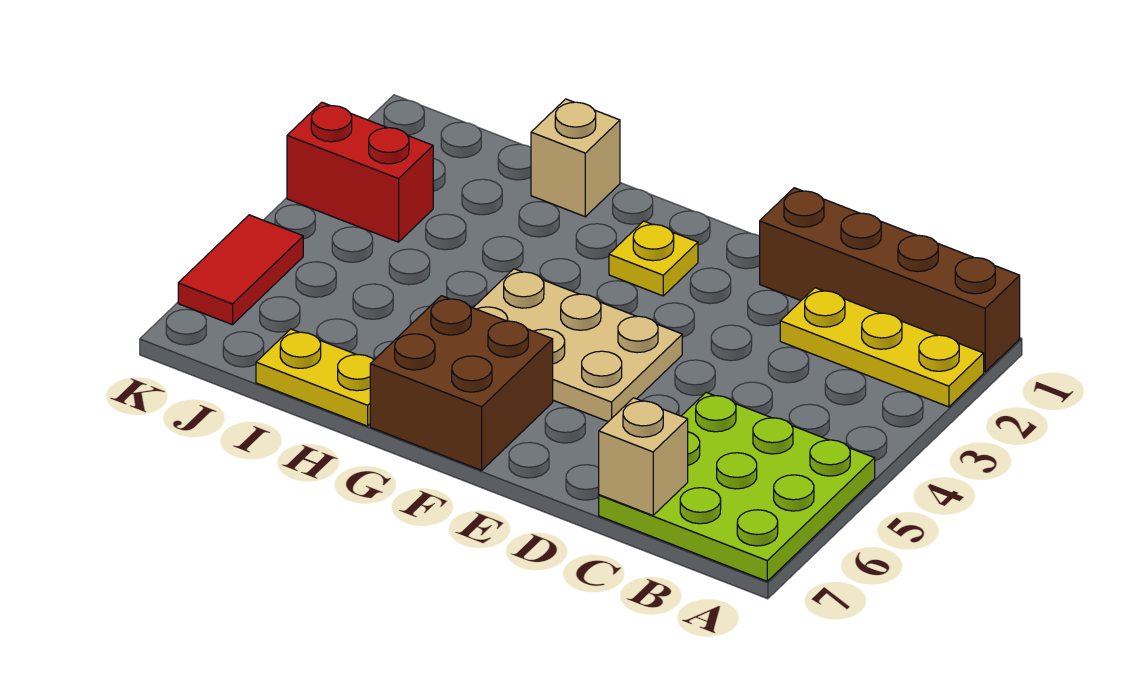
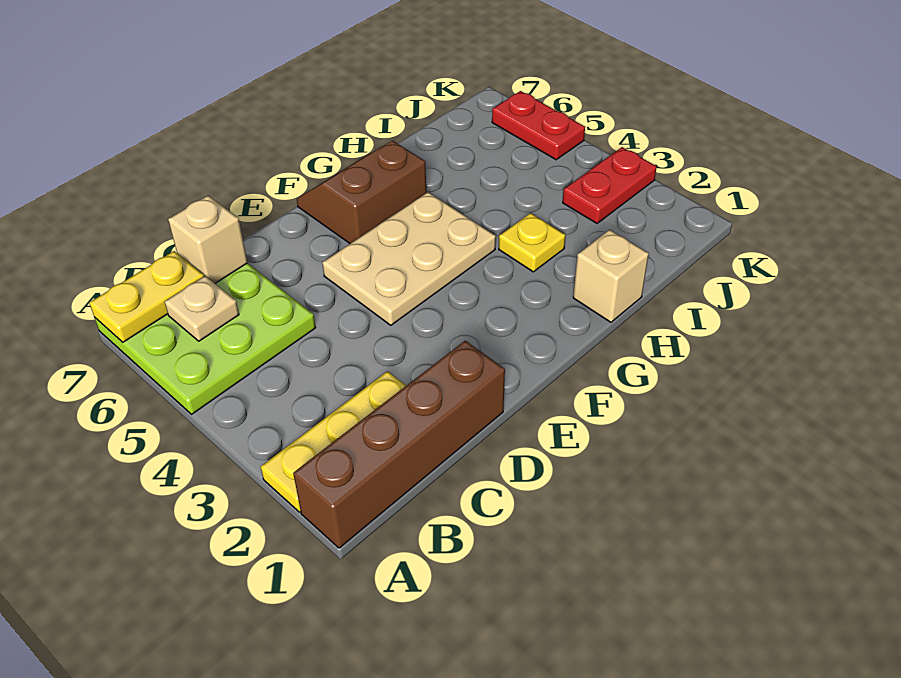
none -> tan 1x1 plate [165,276,239,341]
yellow 1x1 plate [609,221,698,296] -> yellow 1x1 plate moved to [499,213,565,272]
brown 2x2 brick [370,296,553,470] -> brown 2x2 slope [297,141,426,244]
yellow 1x2 plate [256,329,374,426] -> yellow 1x2 plate moved to [89,251,204,342]
red 1x2 brick [287,102,433,242] -> red 1x2 plate [563,147,657,223]
red 1x2 tile [178,215,303,325] -> red 1x2 plate [492,91,585,160]

